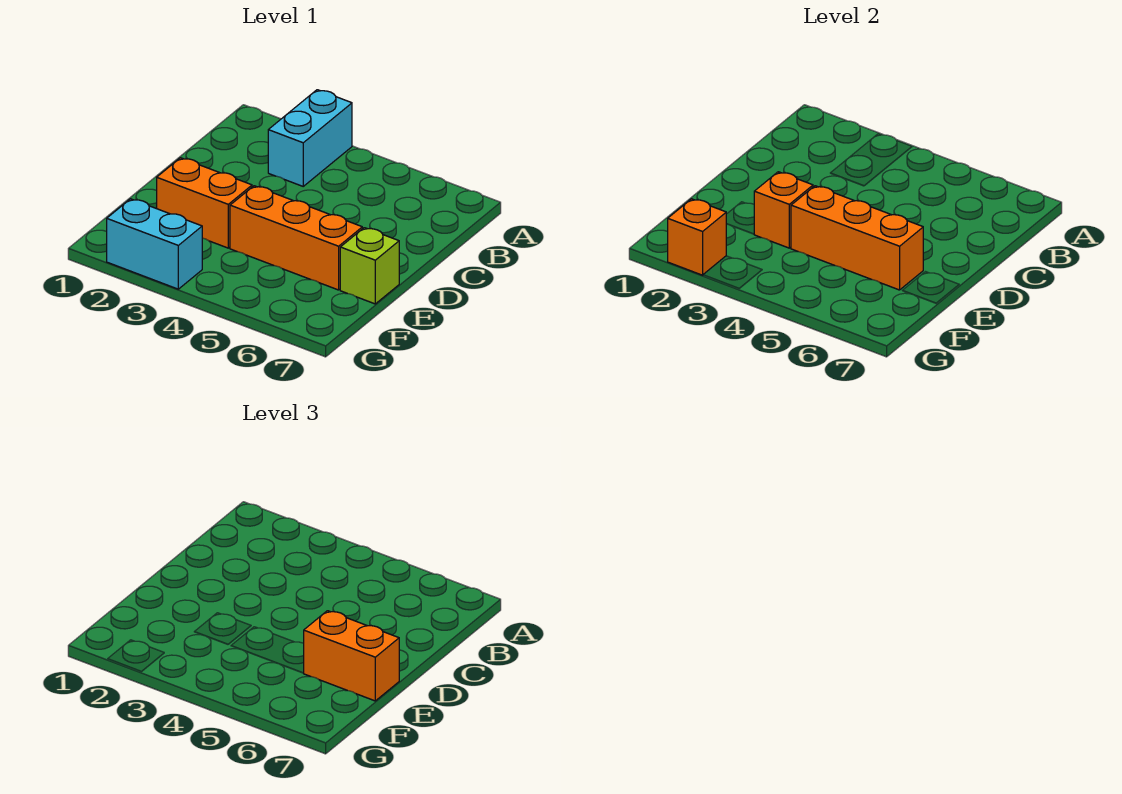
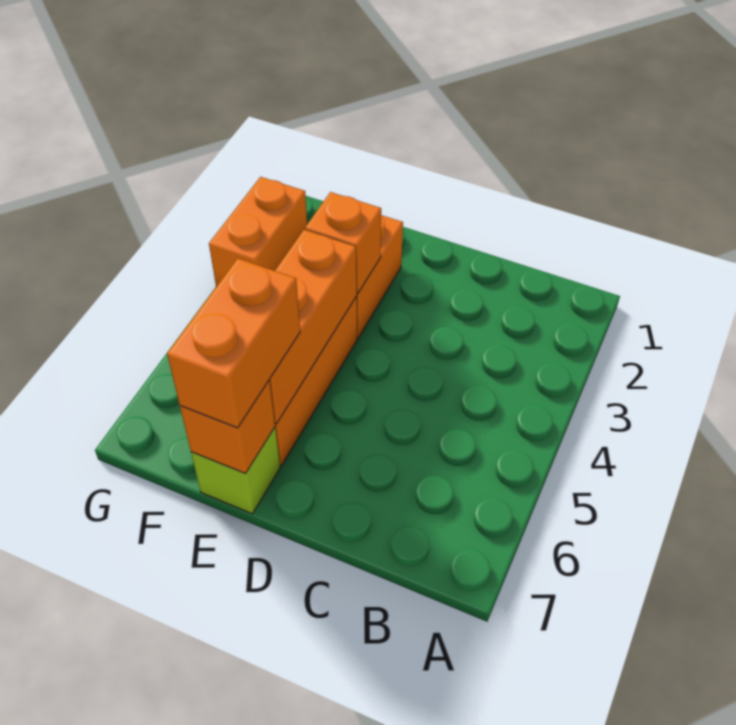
cyan 1x2 brick [268,90,352,186] -> none
cyan 1x2 brick [107,199,202,289] -> orange 1x2 brick [209,177,307,287]
orange 1x1 brick [668,199,726,275] -> orange 1x1 brick moved to [180,380,275,473]

